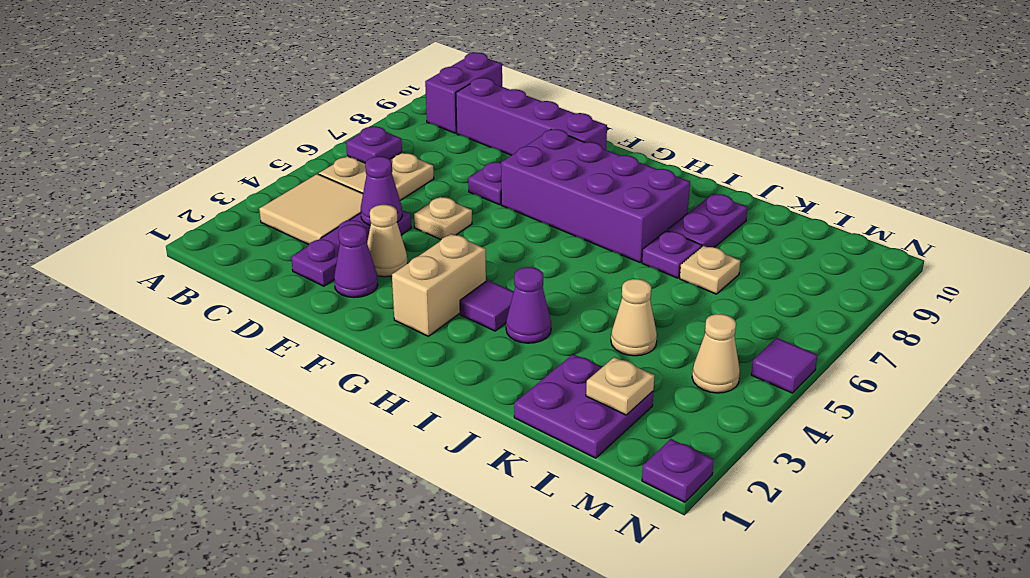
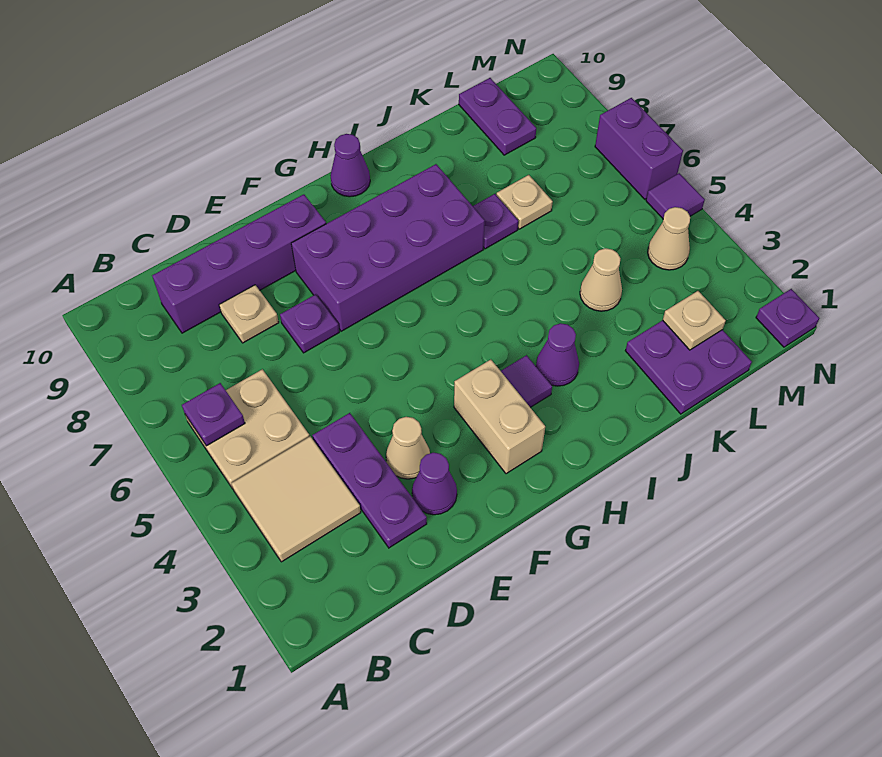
purple 1x2 brick [425,53,502,133] -> purple 1x2 brick moved to [595,98,683,199]
purple 1x1 cone [361,157,402,225] -> purple 1x1 cone moved to [330,134,370,197]
tan 1x1 plate [414,197,472,239] -> tan 1x1 plate moved to [219,285,279,343]
purple 1x2 plate [667,194,748,247] -> purple 1x2 plate moved to [459,78,536,155]

